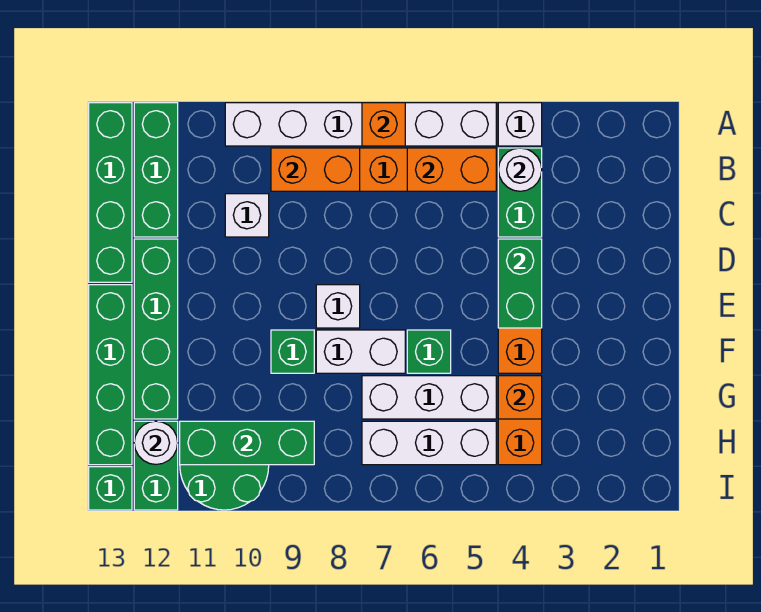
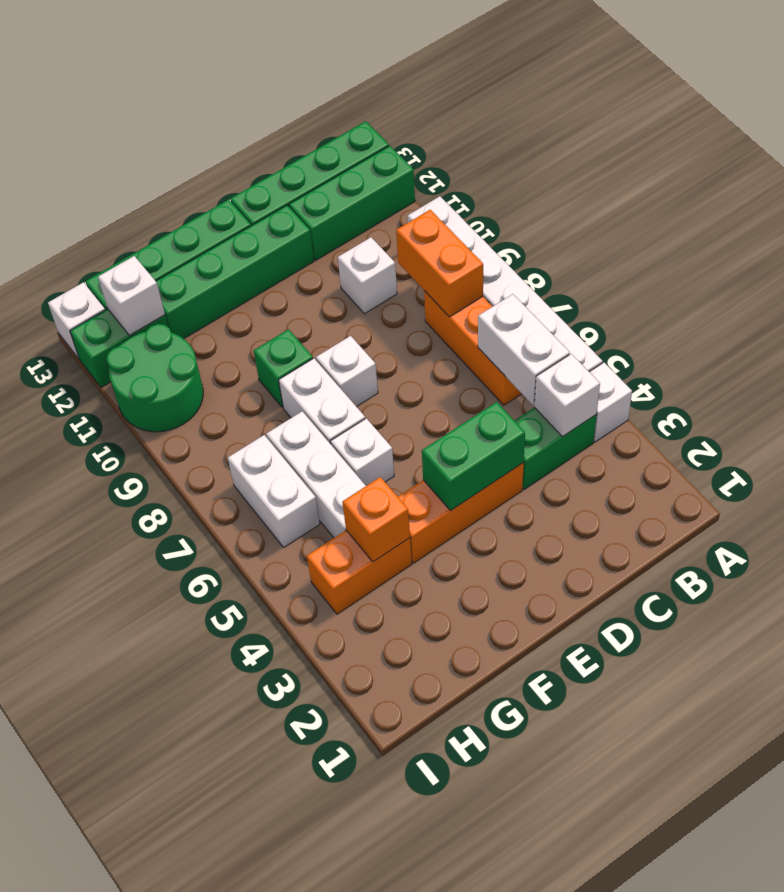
orange 1x1 brick [362,103,405,146] -> none
white 1x1 round brick [498,148,542,191] -> white 1x1 brick [534,354,600,437]
orange 1x2 brick [407,148,496,191] -> white 1x2 brick [478,294,570,405]
green 1x1 brick [407,330,451,373] -> white 1x1 brick [331,418,394,486]
white 1x3 brick [362,421,496,465] -> white 1x2 brick [228,435,320,547]
green 1x3 brick [180,421,314,465] -> none
white 1x1 round brick [134,421,178,464] -> white 1x1 brick [98,256,165,335]
green 1x1 brick [89,467,132,510] -> white 1x1 brick [48,282,105,359]

